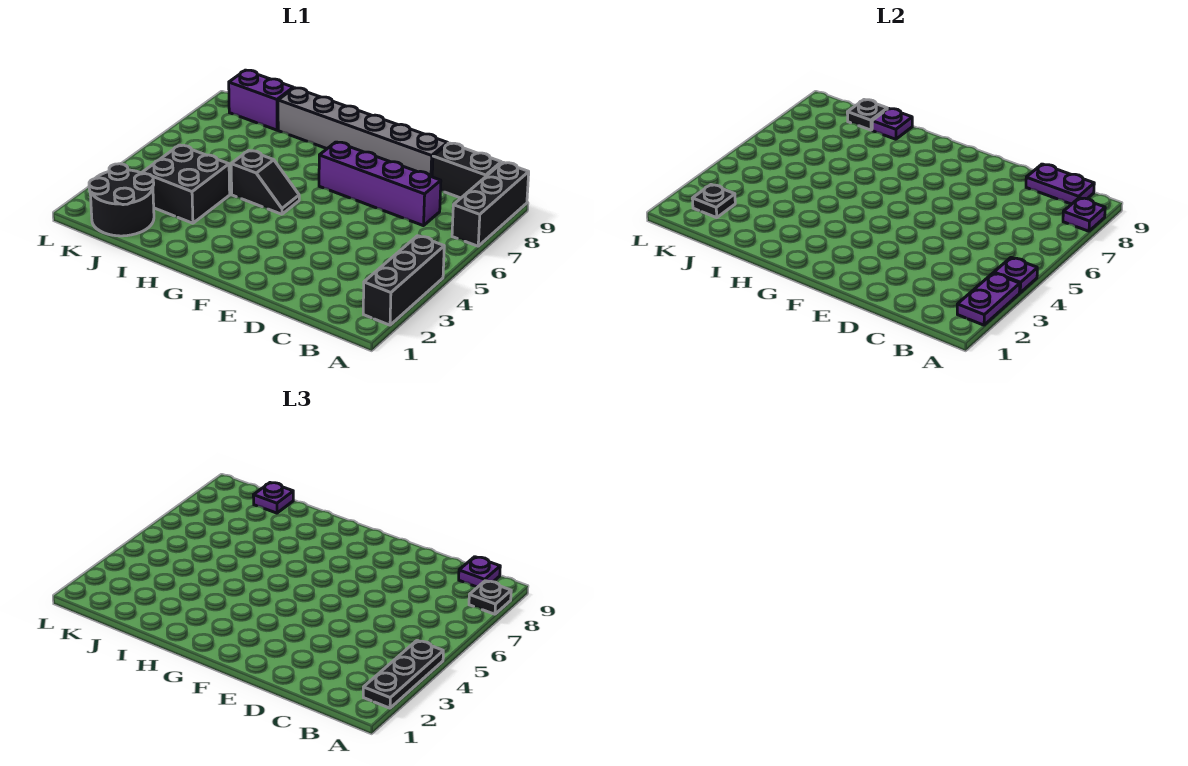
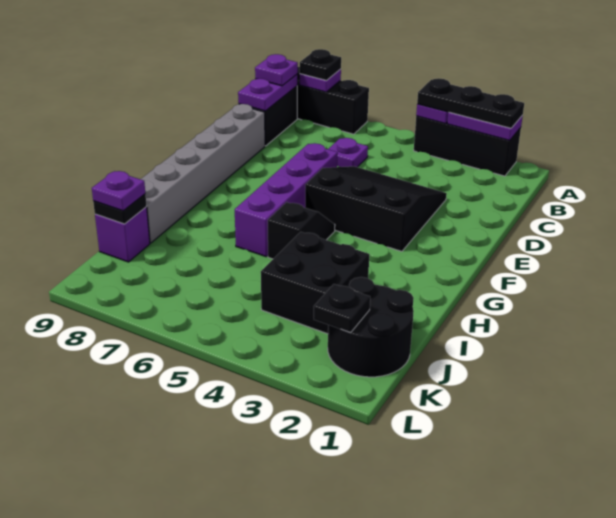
purple 1x4 brick [319,142,441,226] -> purple 1x4 brick moved to [235,143,338,257]
none -> black 3x3 slope [305,166,447,251]
purple 1x1 plate [872,108,912,139] -> purple 1x1 plate moved to [328,138,368,167]
purple 1x2 brick [229,70,293,130] -> purple 1x1 brick [95,207,150,262]

